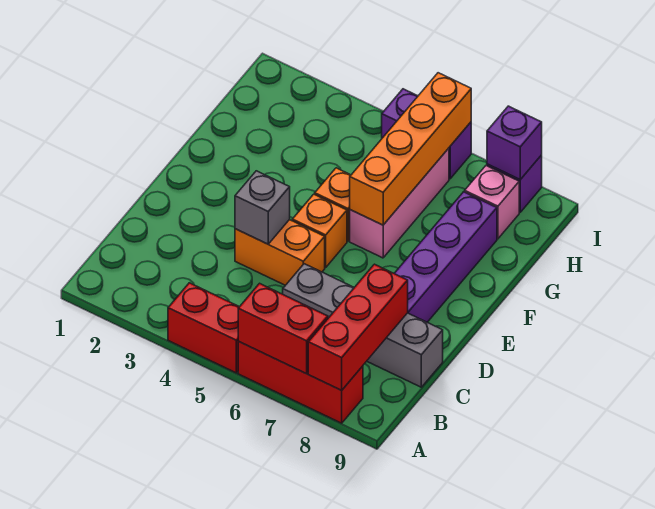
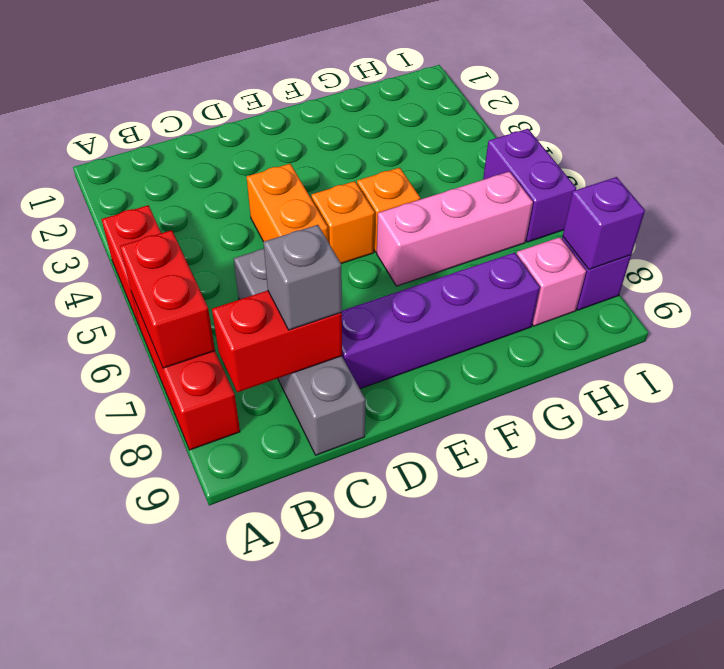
red 1x3 brick [308,264,408,390] -> red 1x2 brick [212,291,342,392]
grey 1x1 brick [235,171,290,244] -> grey 1x1 brick moved to [263,225,342,330]
orange 1x4 brick [350,73,471,225] -> none

